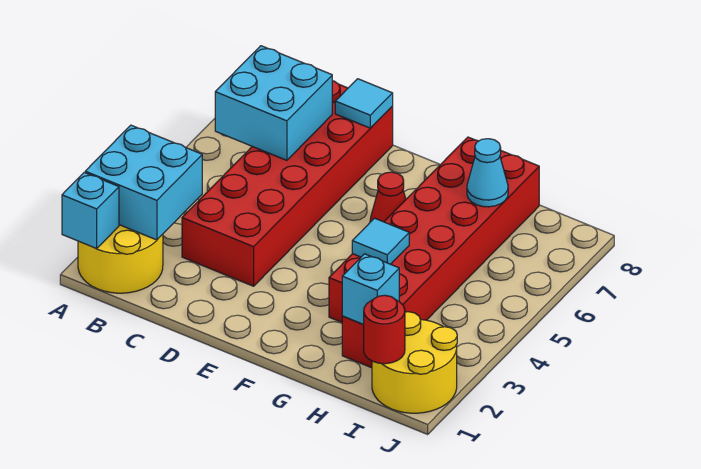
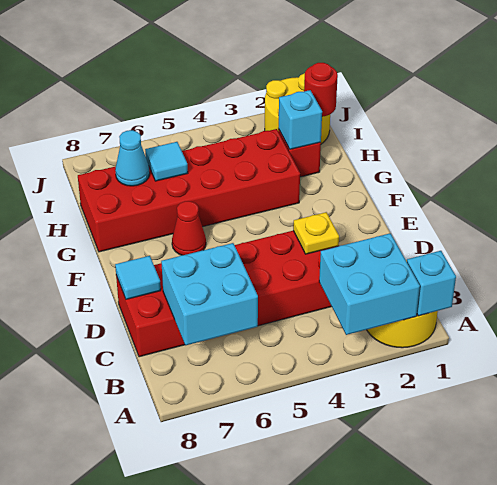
none -> yellow 1x1 plate [293,212,339,254]
cyan 1x1 tile [352,218,409,264] -> cyan 1x1 tile moved to [145,142,188,181]

